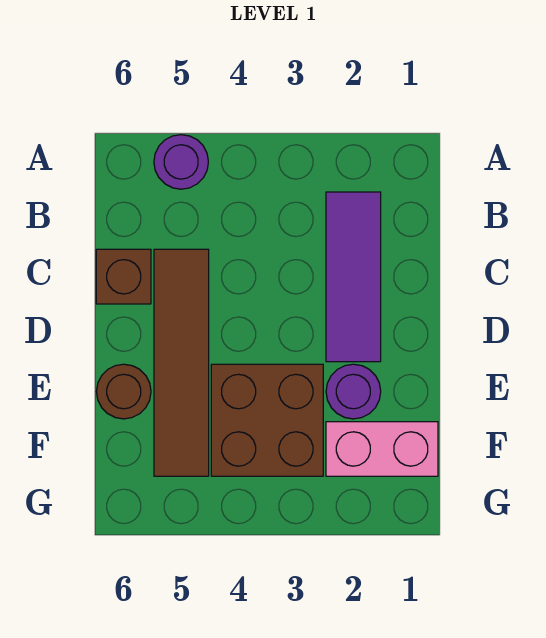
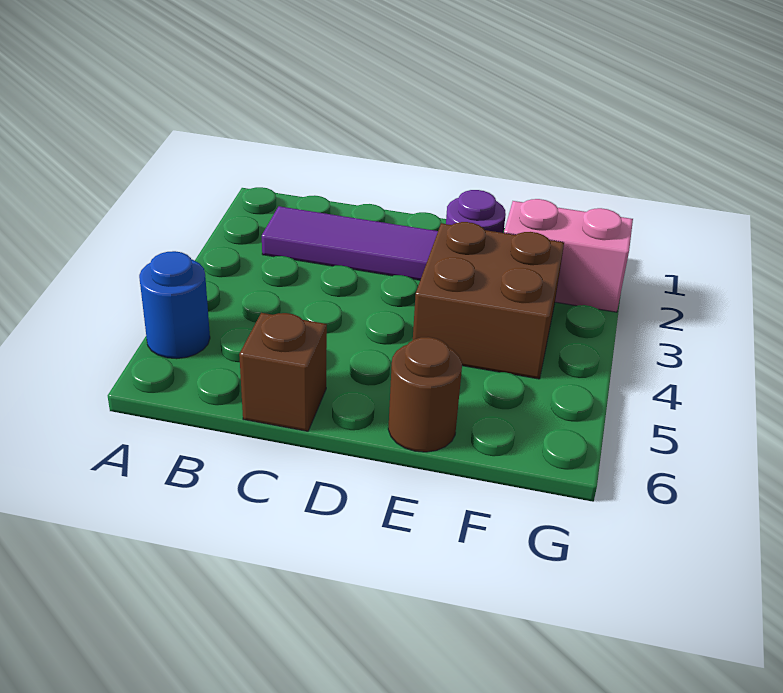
purple 1x1 round brick [154,135,208,189] -> blue 1x1 round brick [139,251,210,359]
brown 1x4 tile [154,249,209,476] -> none
pink 1x2 brick [326,422,438,476] -> pink 1x2 brick turned to [504,199,633,312]

